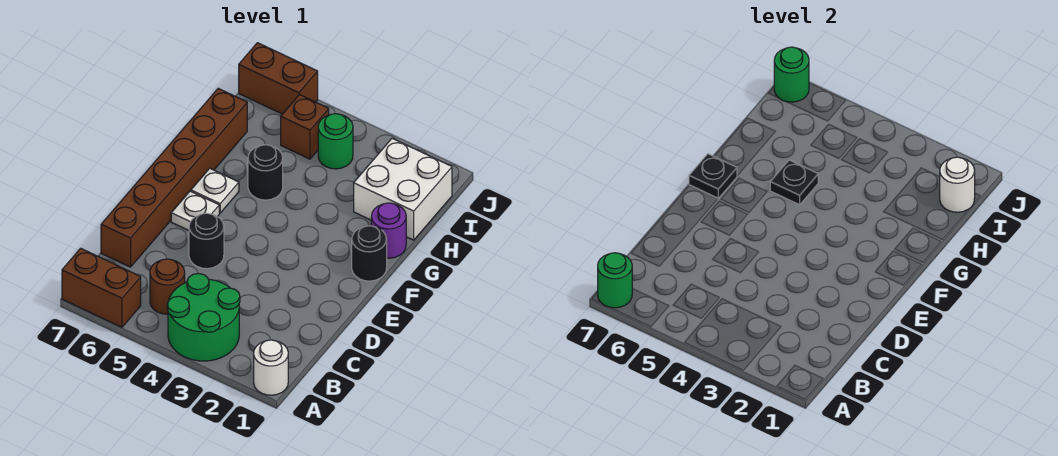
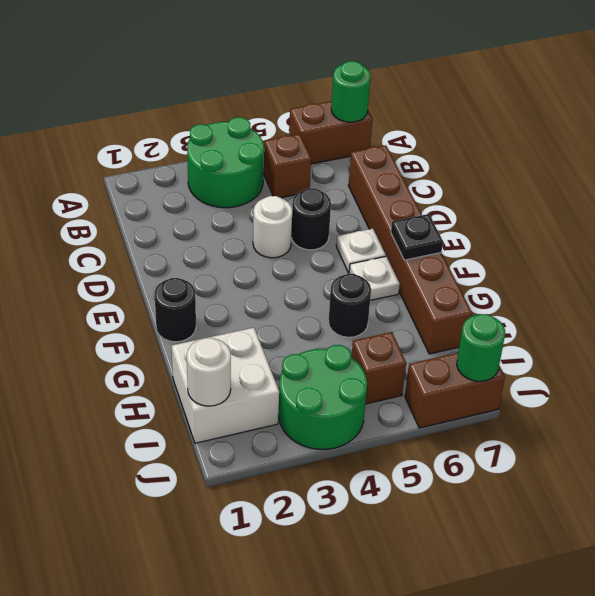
white 1x1 round brick [254,340,288,395] -> white 1x1 round brick moved to [253,196,292,258]
brown 1x1 round brick [150,259,185,314] -> brown 1x1 brick [264,134,311,198]
purple 1x1 round brick [371,203,406,258] -> none
black 1x1 plate [770,160,818,205] -> none
green 1x1 round brick [318,114,353,169] -> green 2x2 round brick [279,345,367,449]

